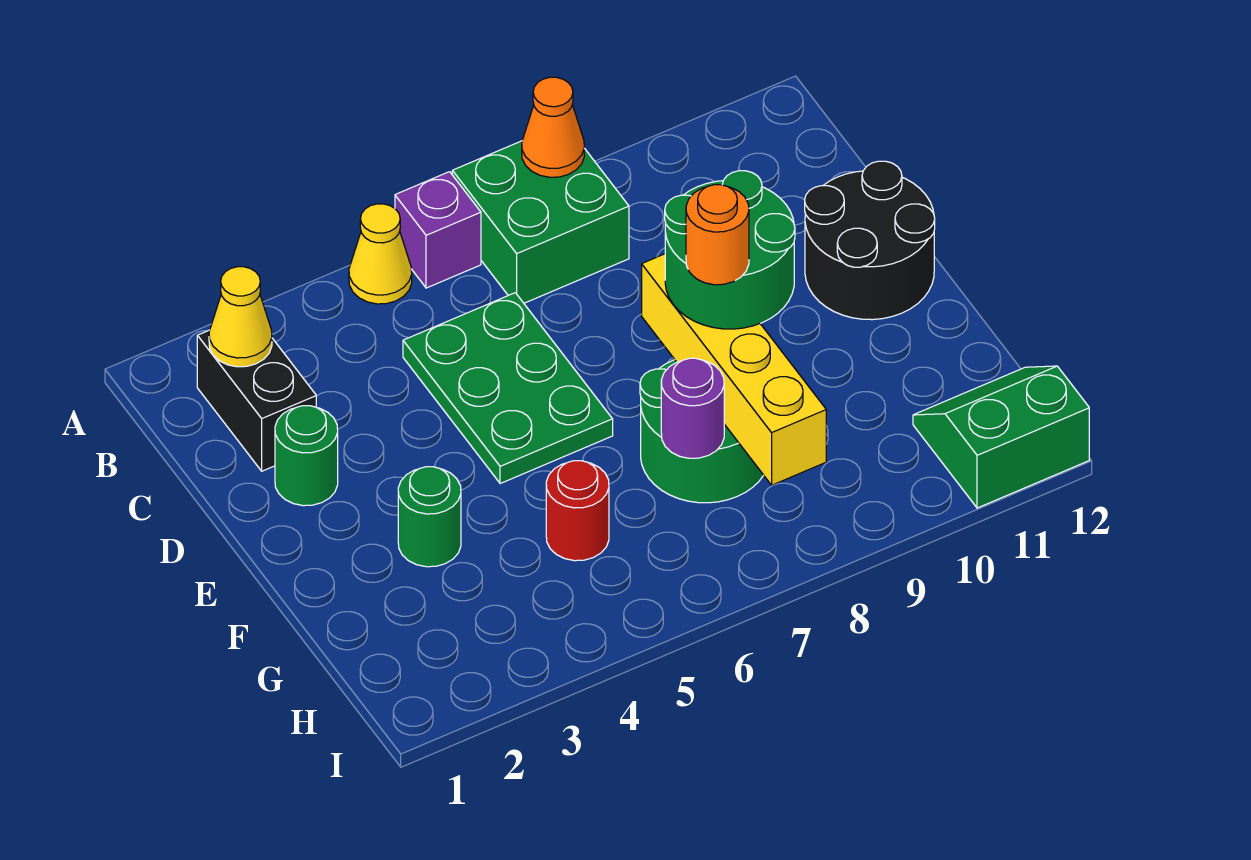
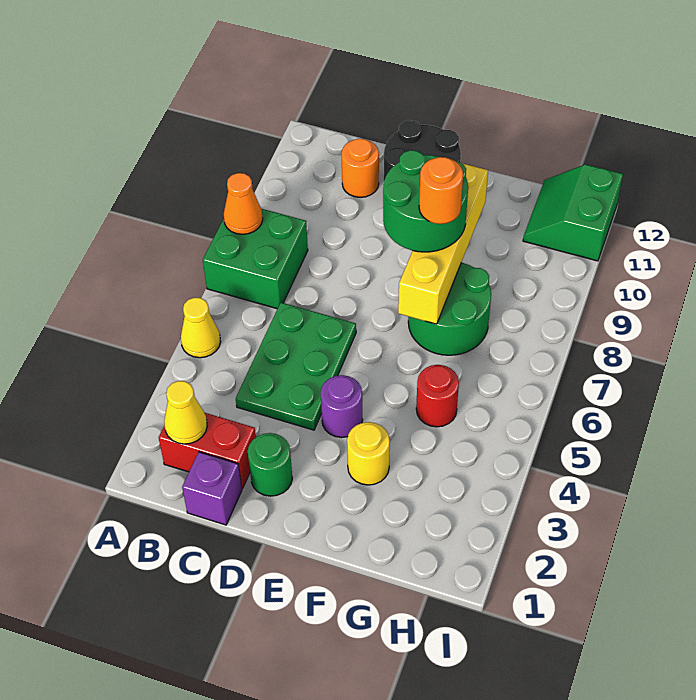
purple 1x1 brick [395,172,481,288] -> purple 1x1 brick moved to [182,452,242,525]
black 1x2 brick [197,330,316,471] -> red 1x2 brick [159,413,256,488]
green 2x3 plate [403,293,613,484] -> green 2x3 plate turned to [236,303,356,430]
none -> orange 1x1 round brick [341,139,379,197]
yellow 1x4 brick [642,254,826,485] -> yellow 1x4 brick turned to [398,164,488,324]
green 1x1 round brick [398,467,461,567] -> yellow 1x1 round brick [347,422,390,485]
purple 1x1 round brick [661,358,724,458] -> purple 1x1 round brick moved to [321,375,363,438]

